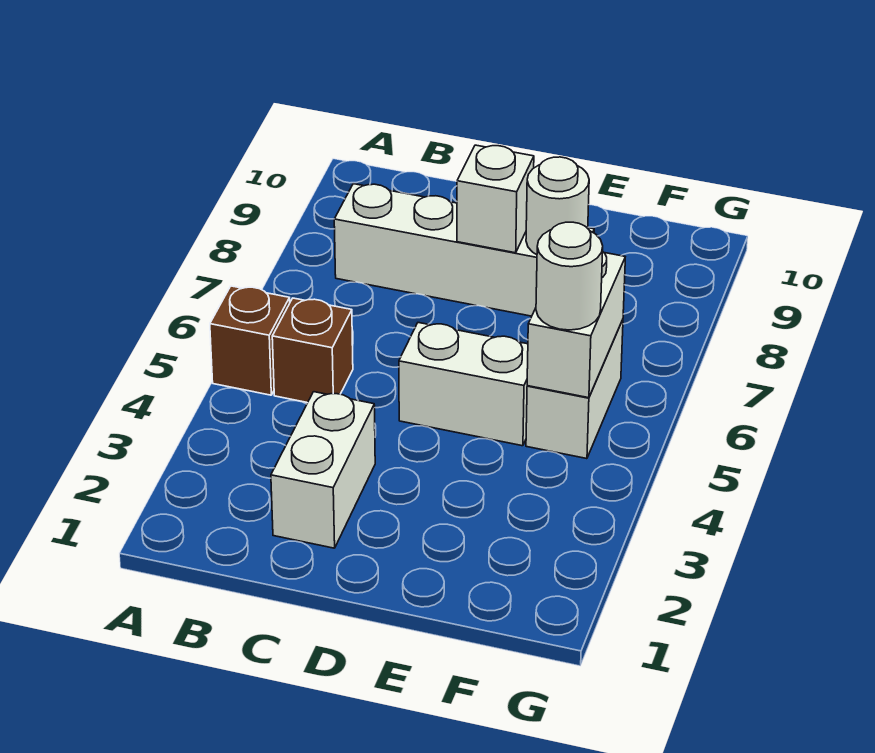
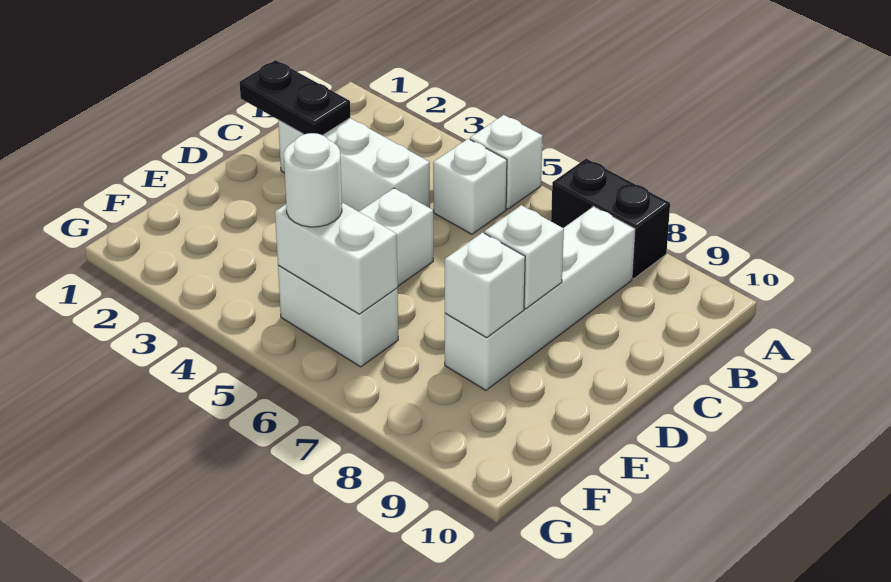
brown 1x1 brick [210,286,290,395] -> white 1x1 brick [470,115,543,209]
none -> black 1x2 brick [551,159,670,279]
brown 1x1 brick [272,298,353,403] -> white 1x1 brick [433,139,507,234]
none -> black 1x2 plate [240,60,350,135]
white 1x2 brick [271,392,375,548] -> white 1x3 brick [278,118,430,212]
white 1x1 round brick [526,157,589,255] -> white 1x1 brick [445,232,525,337]

